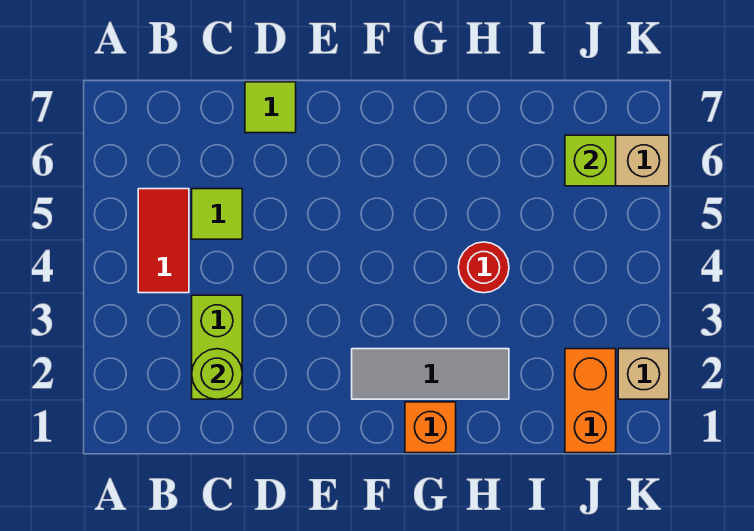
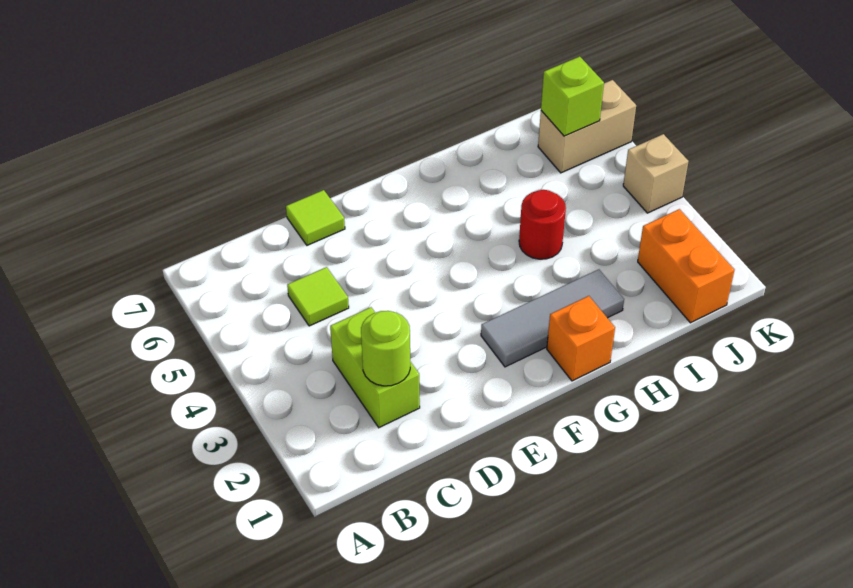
red 1x2 tile [138,189,189,293] -> none
tan 1x1 brick [618,349,669,399] -> tan 1x1 brick moved to [623,134,689,213]

